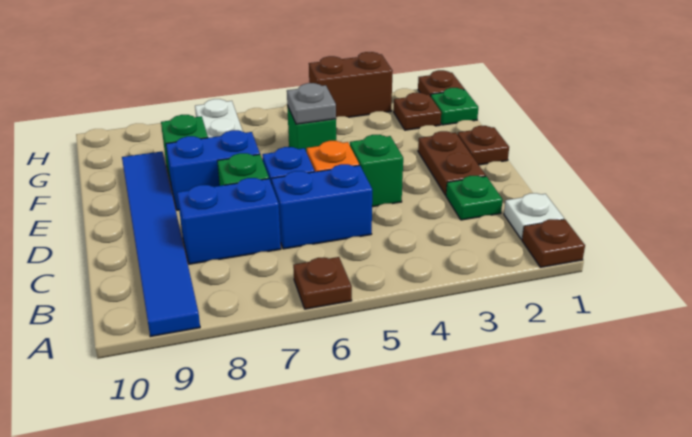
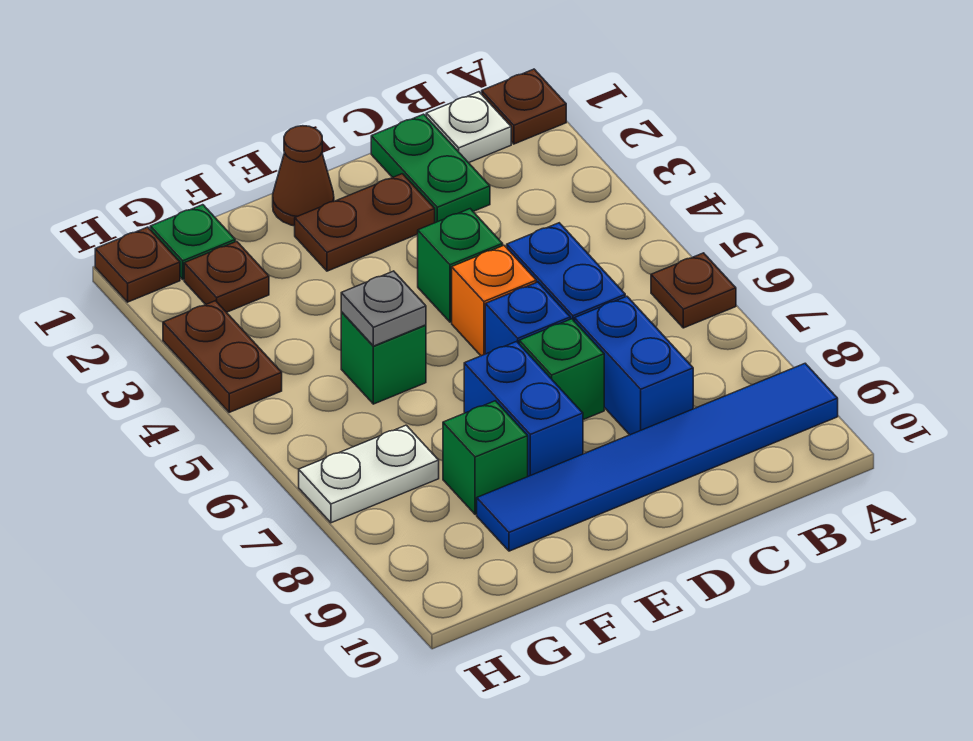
green 1x1 plate [446,176,503,220] -> green 1x2 plate [371,114,490,223]
brown 1x1 plate [458,126,509,165] -> brown 1x1 cone [273,126,334,226]
brown 1x2 brick [309,52,393,117] -> brown 1x2 plate [163,301,282,412]

